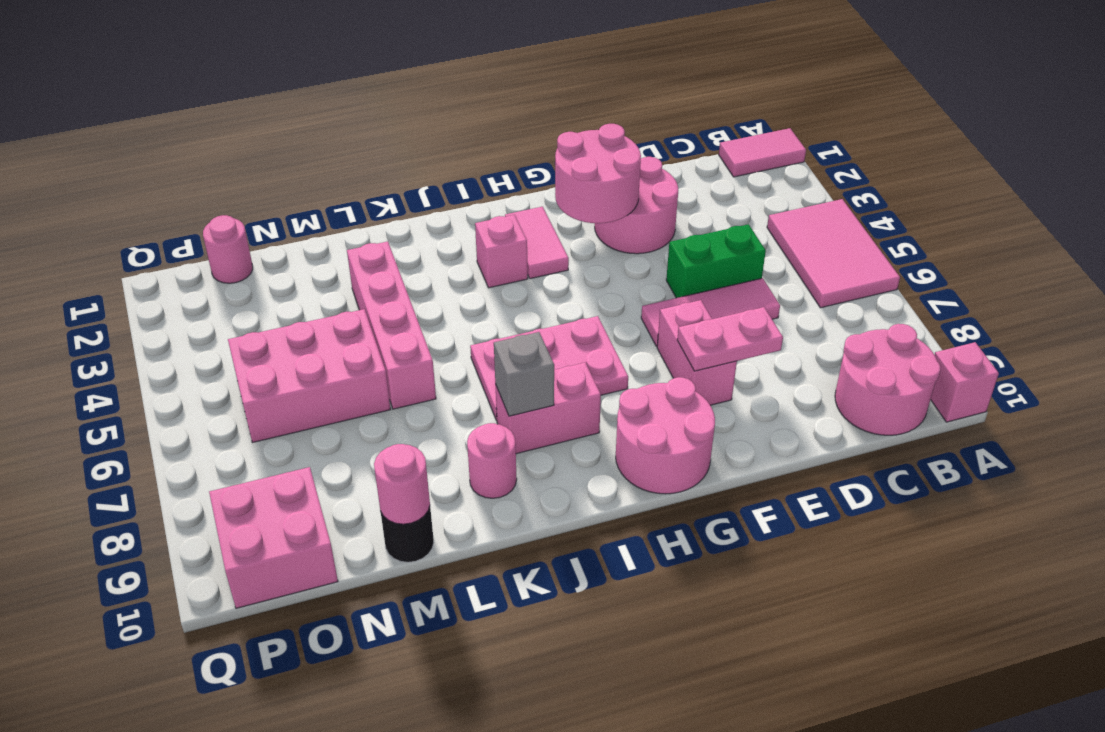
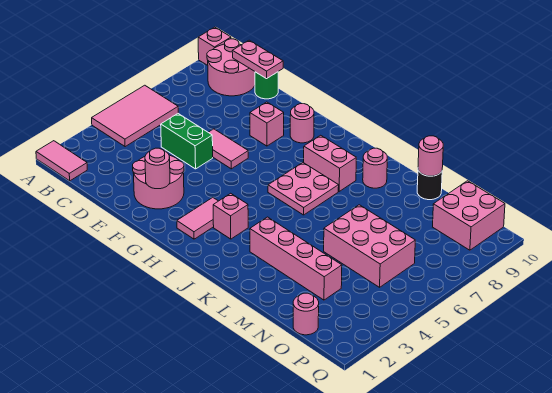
pink 1x3 tile [641,278,780,347] -> pink 1x2 tile [208,129,248,169]
none -> green 1x1 round brick [255,72,278,99]
pink 1x2 plate [677,307,783,371] -> pink 1x2 plate moved to [232,40,283,79]
pink 2x2 round brick [555,124,641,223] -> pink 1x1 round brick [145,148,170,189]
pink 1x2 brick [657,300,737,405] -> pink 1x1 brick [250,102,284,146]
pink 2x2 round brick [616,377,715,494] -> pink 1x1 round brick [290,104,314,143]
pink 2x3 plate [470,316,628,420] -> pink 2x2 plate [268,163,339,215]
grey 1x1 brick [494,332,554,416] -> none
pink 1x4 brick [347,242,436,409] -> pink 1x4 brick turned to [250,217,342,300]

